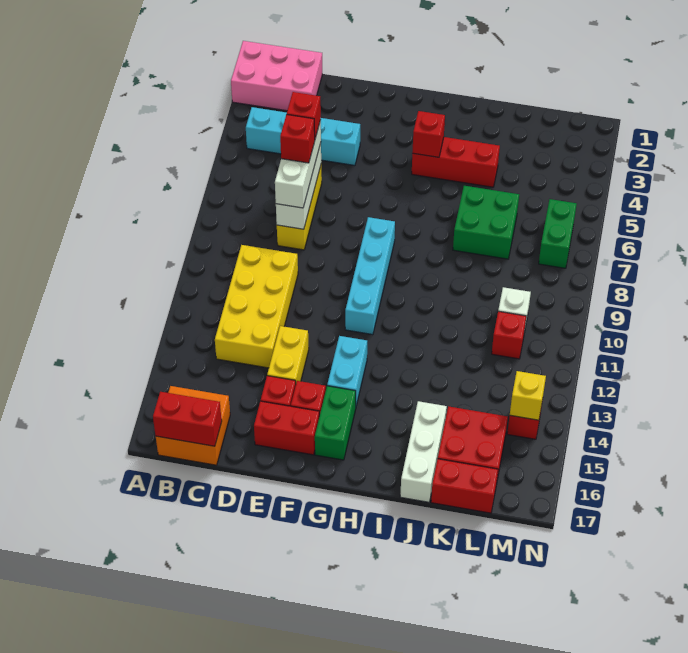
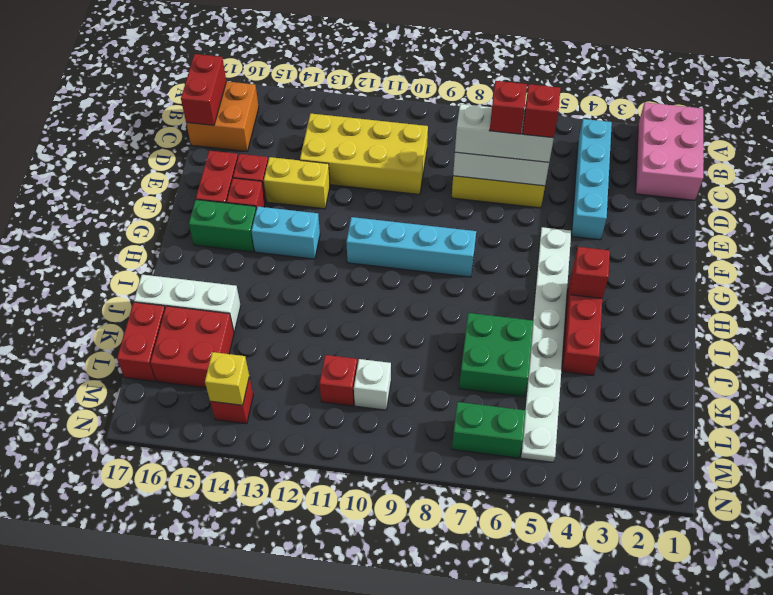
none -> white 1x8 plate [521,227,571,462]

